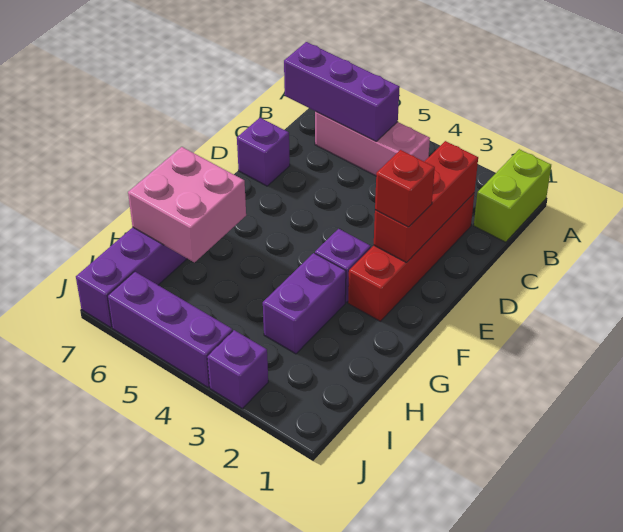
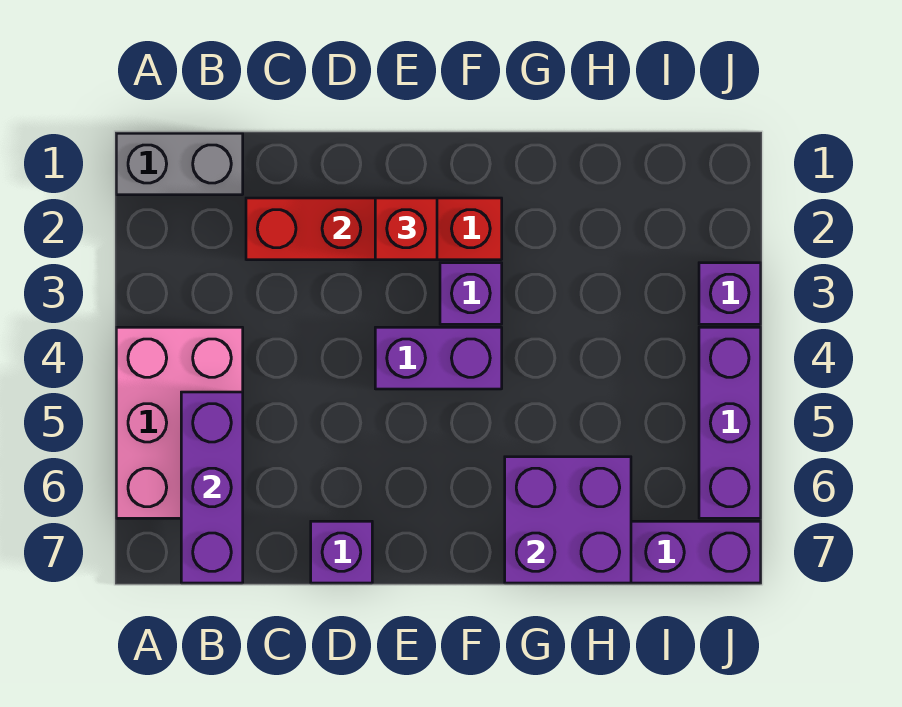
lime 1x2 brick [474,149,551,242] -> grey 1x2 brick [116,133,243,195]
pink 1x3 brick [315,111,430,176] -> pink 2x3 brick [116,327,243,518]
purple 1x2 brick [263,253,346,354] -> purple 1x2 brick moved to [375,327,502,389]
pink 2x2 brick [128,147,246,262] -> purple 2x2 brick [505,457,631,583]

